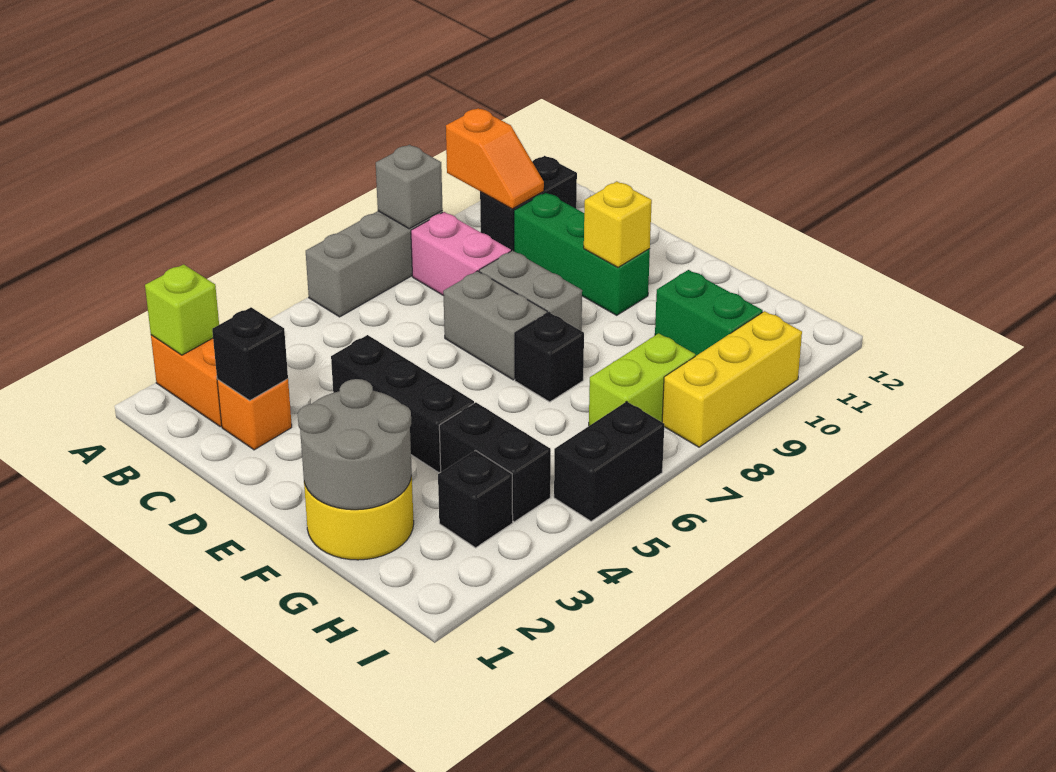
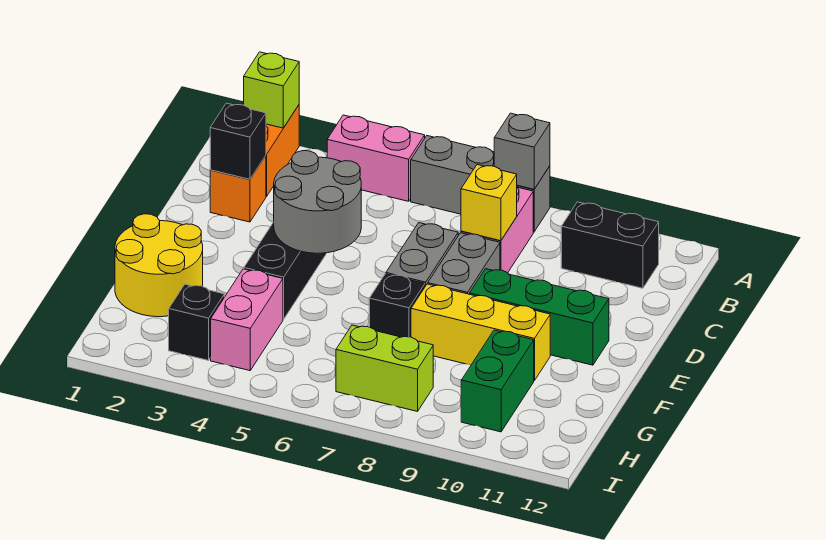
none -> pink 1x2 brick [327,115,425,201]
orange 1x2 slope [446,108,544,209] -> none
green 1x3 brick [514,192,650,315] -> green 1x3 brick turned to [470,269,609,365]
yellow 1x1 brick [584,181,652,267] -> yellow 1x1 brick moved to [461,165,517,241]
grey 2x2 round brick [298,379,412,510] -> grey 2x2 round brick moved to [274,151,361,253]
black 1x2 brick [439,402,551,522] -> pink 1x2 brick [211,269,283,371]
black 1x2 brick [554,401,664,521] -> none
yellow 1x3 brick [662,311,802,447] -> yellow 1x3 brick moved to [411,284,550,381]

